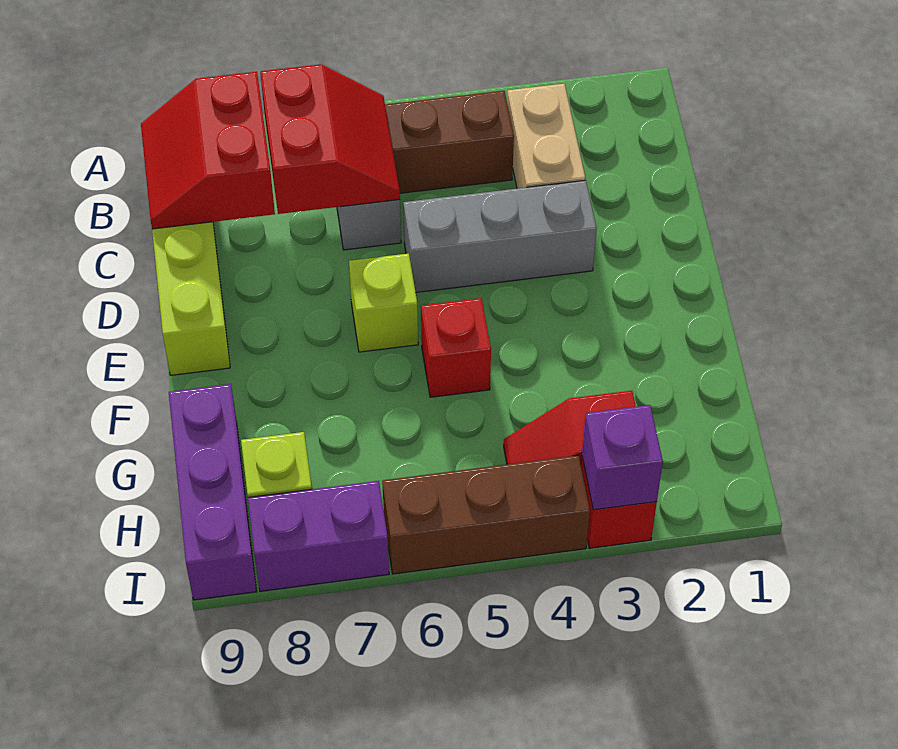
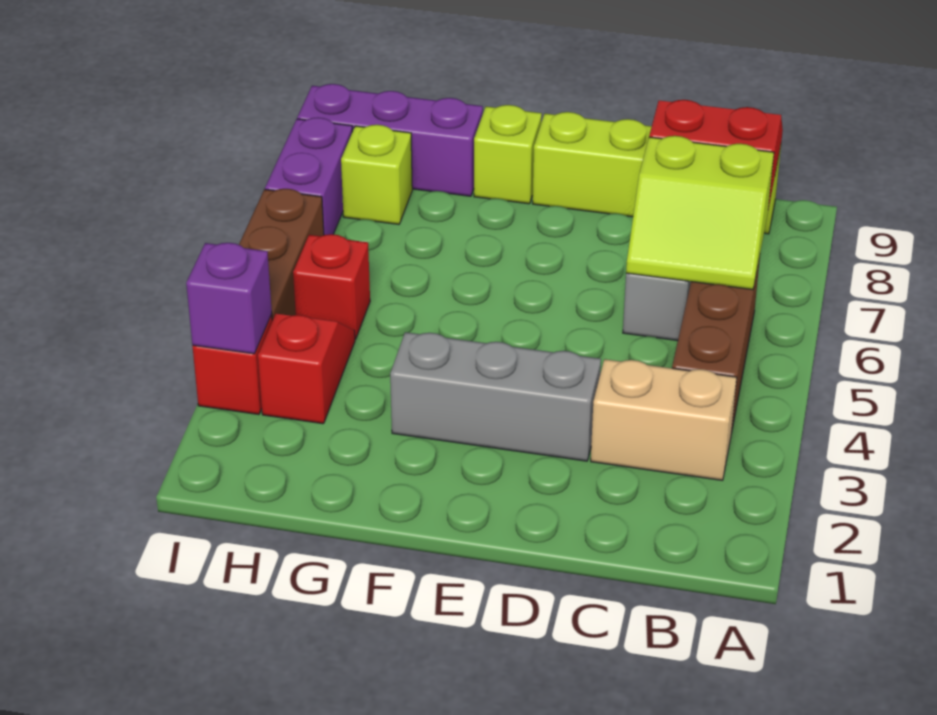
red 2x2 slope [260,64,400,214] -> lime 2x2 slope [626,136,774,290]
grey 1x3 brick [403,180,597,292] -> grey 1x3 brick turned to [390,332,601,461]
lime 1x1 brick [349,253,418,352] -> lime 1x1 brick moved to [474,105,542,204]
red 1x1 brick [421,298,491,397] -> red 1x1 brick moved to [293,234,370,339]

